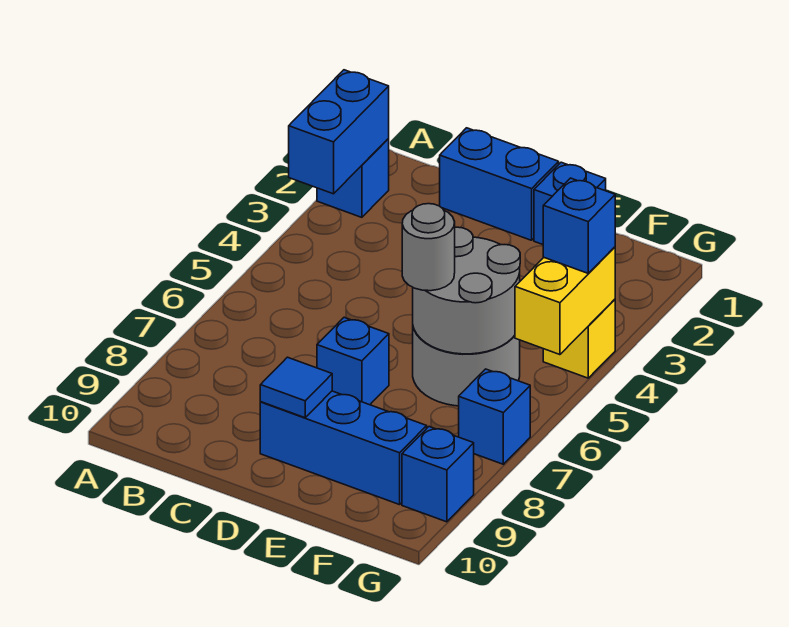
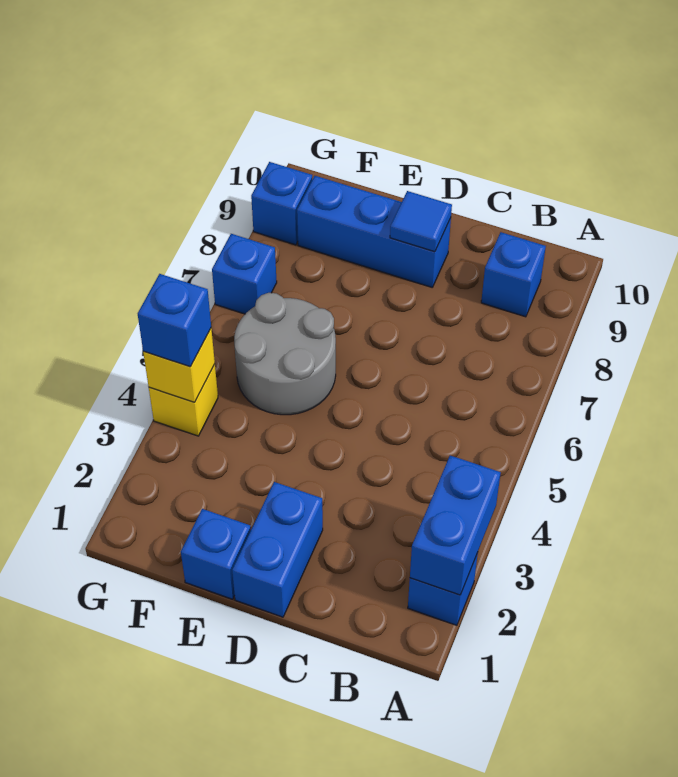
blue 1x2 brick [440,128,559,240] -> blue 1x2 brick turned to [232,482,323,617]
blue 1x1 brick [317,317,389,405] -> blue 1x1 brick moved to [481,232,546,317]
grey 2x2 round brick [413,227,520,354] -> none
grey 1x1 round brick [402,204,455,291] -> none
yellow 1x2 brick [515,247,615,355] -> yellow 1x1 brick [143,329,215,402]

